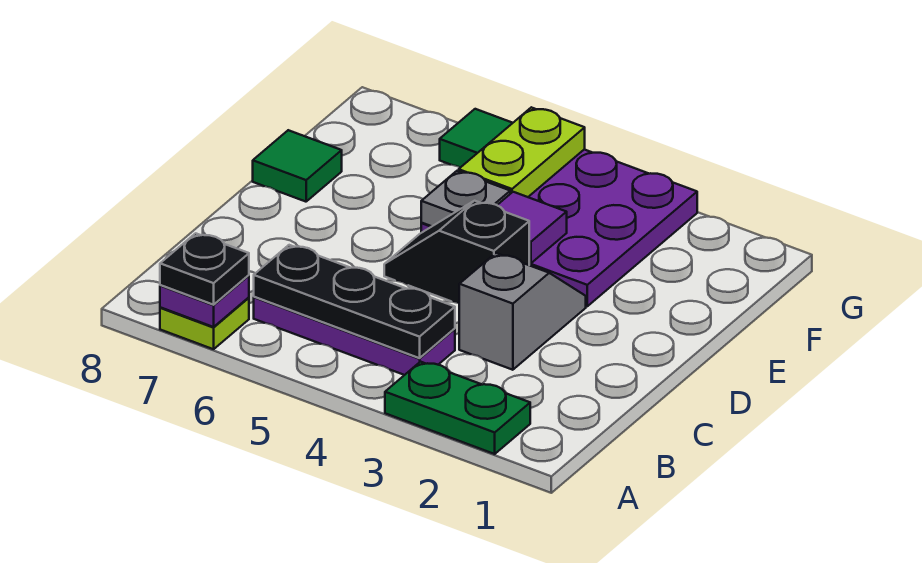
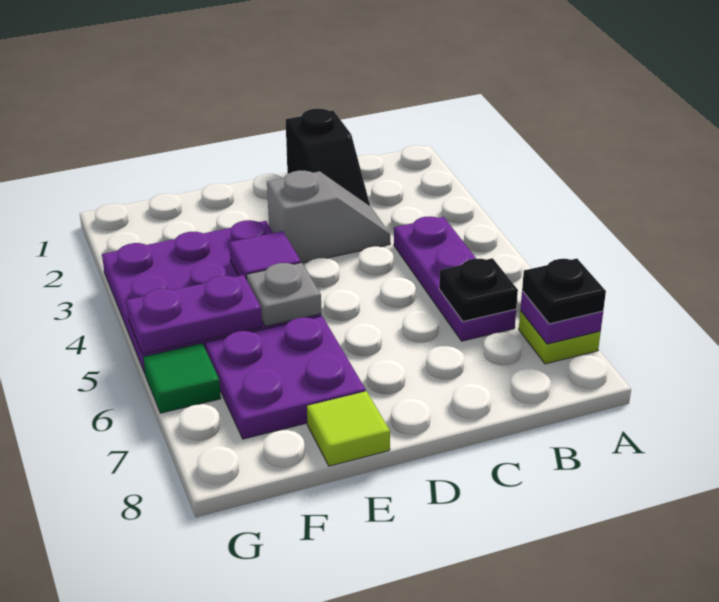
green 1x2 plate [385,362,530,454] -> none
black 1x3 plate [254,245,455,358] -> black 1x1 plate [439,258,518,322]
grey 1x2 slope [459,253,586,370] -> grey 1x2 slope turned to [267,171,390,263]
black 1x2 slope [384,201,529,303] -> black 1x2 slope moved to [286,109,370,206]
none -> purple 2x2 plate [206,316,366,439]
green 1x1 tile [253,130,342,202] -> lime 1x1 tile [307,391,390,466]
lime 1x2 plate [459,107,585,197] -> purple 1x2 plate [126,275,262,354]

